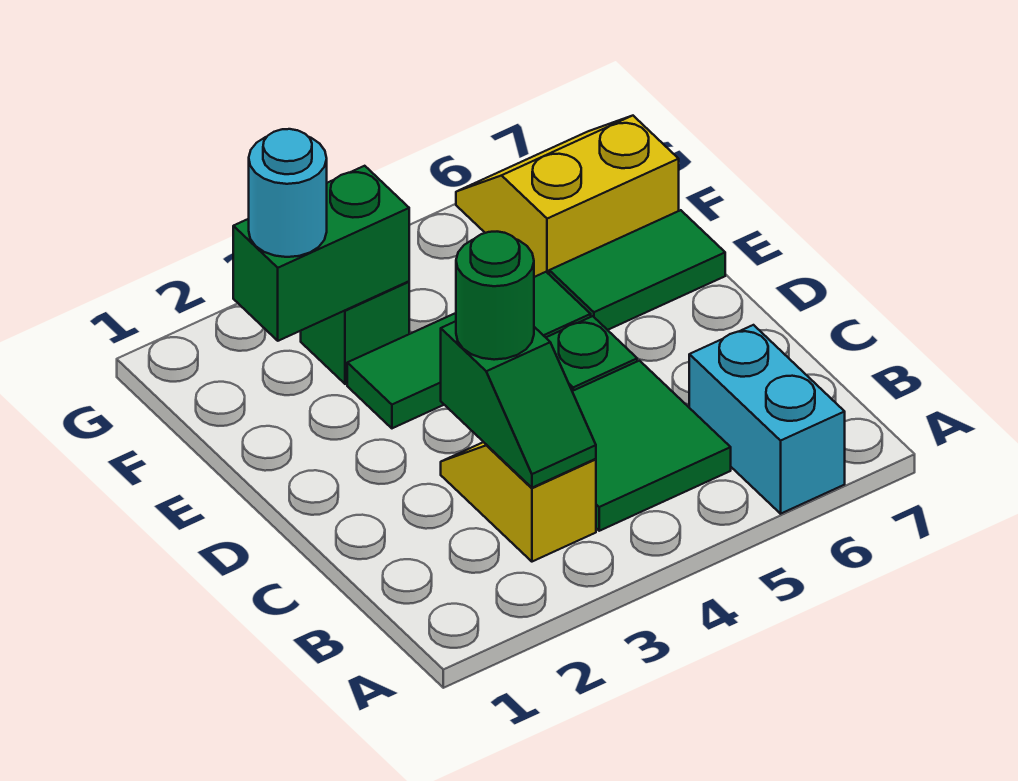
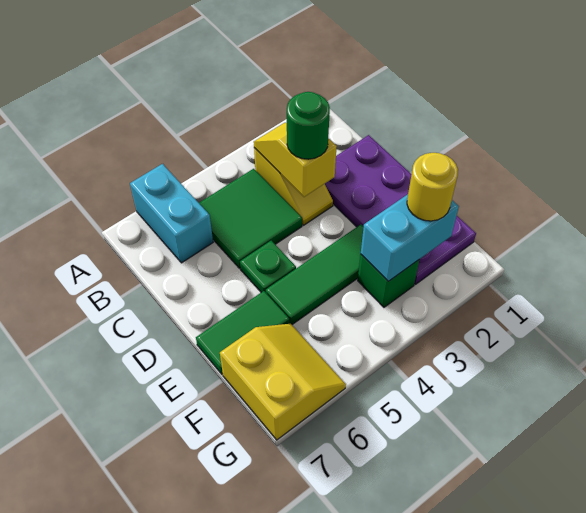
green 1x2 slope [441,321,596,488] -> yellow 1x2 slope [254,123,337,197]
none -> purple 2x4 plate [325,135,476,284]
green 1x2 brick [233,166,409,341] -> cyan 1x2 brick [361,194,459,281]
cyan 1x1 round brick [249,129,327,257] -> yellow 1x1 round brick [407,153,458,221]
yellow 2x2 slope [456,116,679,277] -> yellow 2x2 slope turned to [220,324,346,440]

